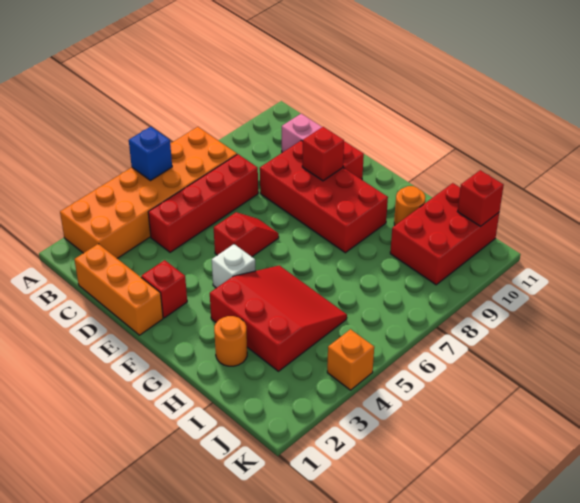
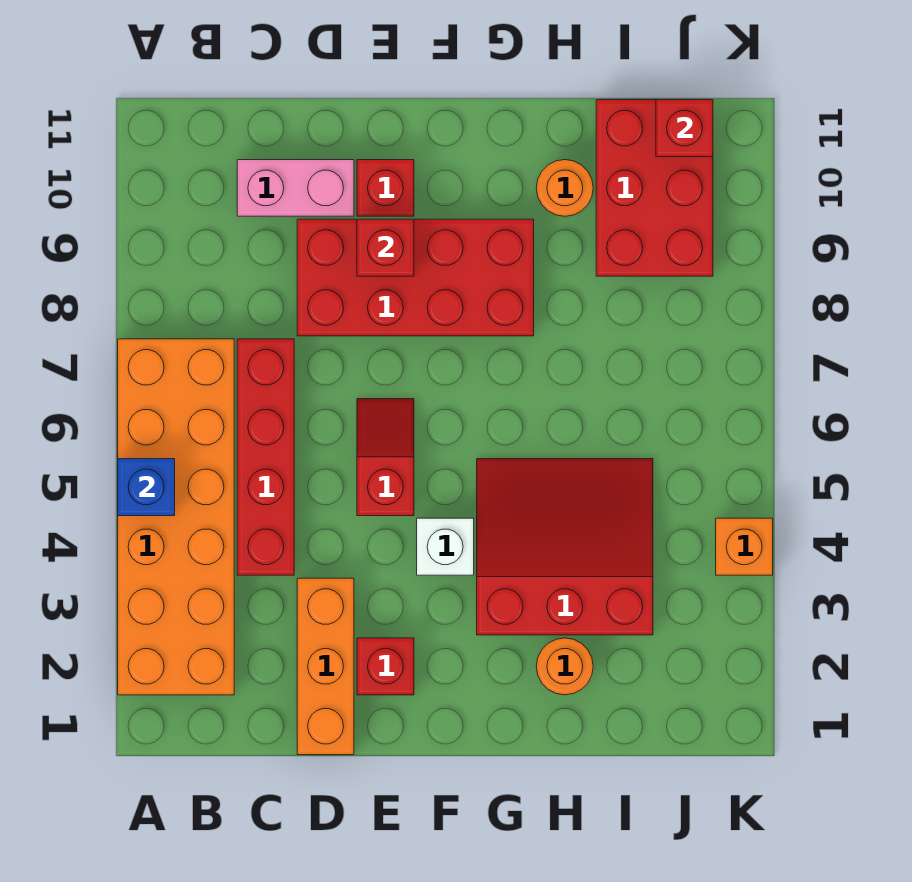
orange 1x3 brick [74,244,163,335] -> orange 1x3 brick turned to [297,578,354,755]

